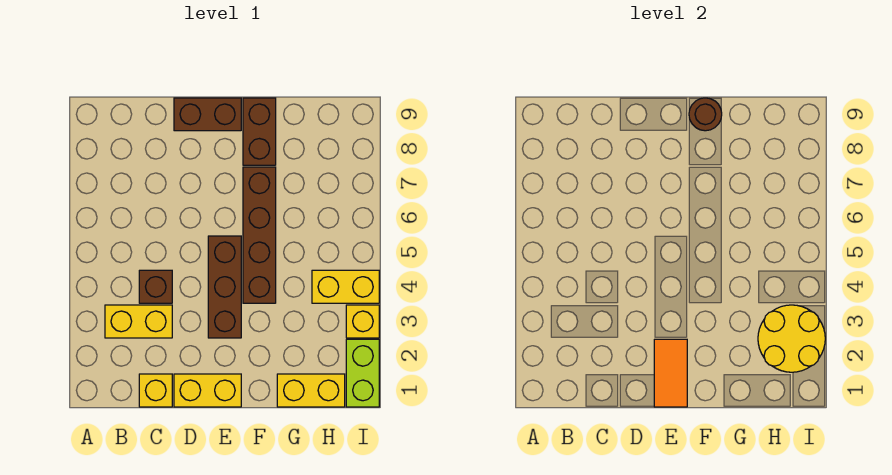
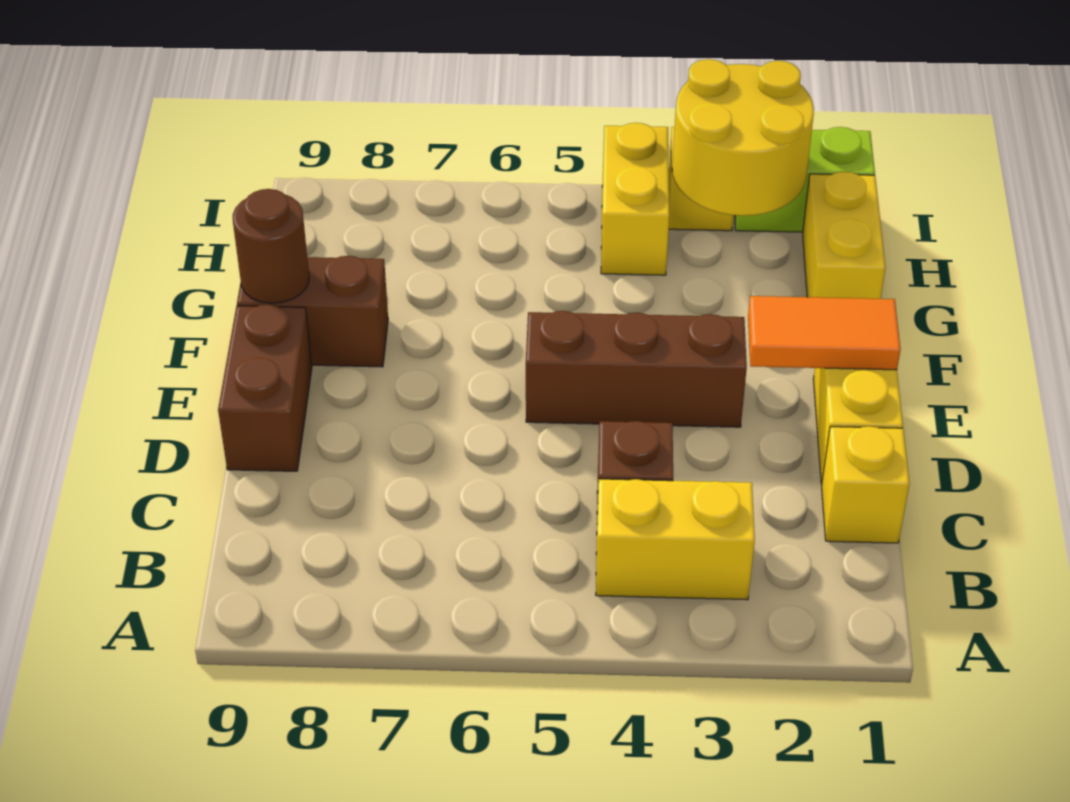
yellow 1x2 brick [105,305,172,338] -> yellow 1x2 brick turned to [596,479,755,600]
brown 1x4 brick [243,167,276,303] -> none

